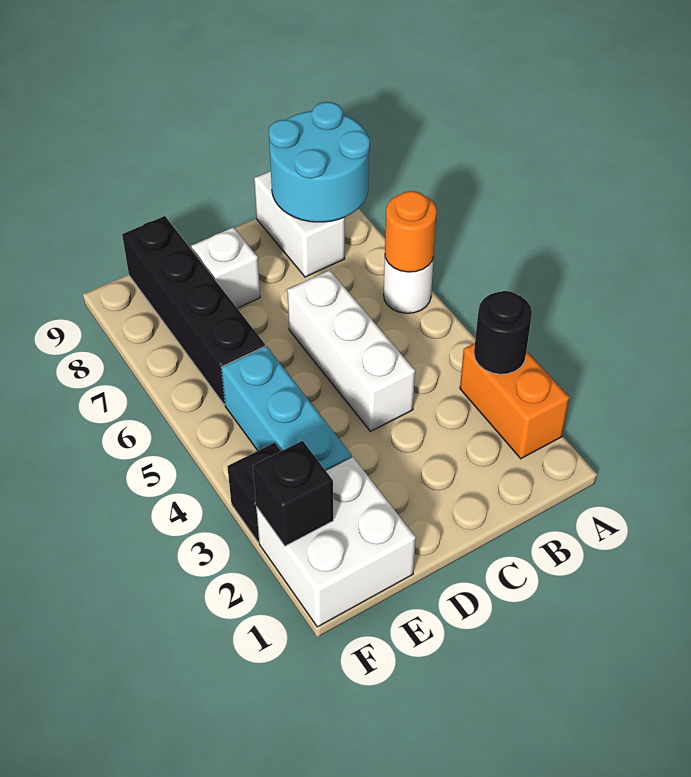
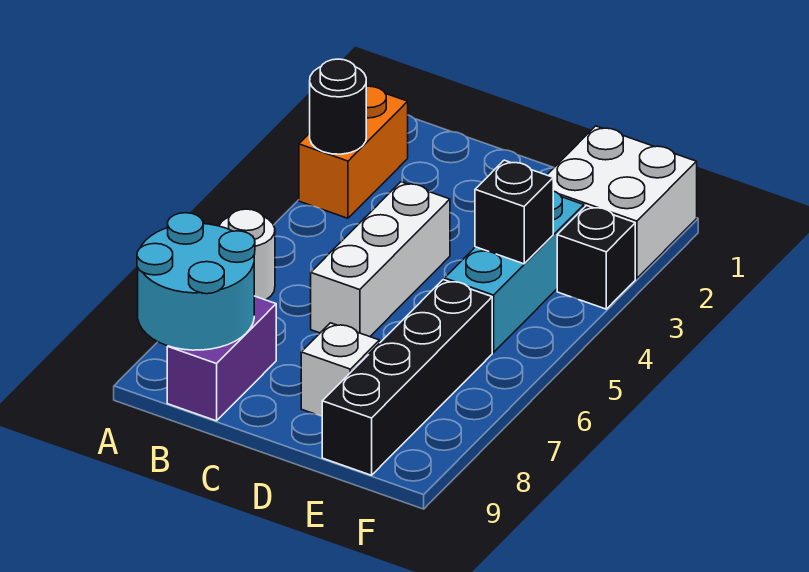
orange 1x1 round brick [385,191,437,272] -> none
white 1x2 brick [254,171,345,277] -> purple 1x2 brick [167,296,276,421]
black 1x1 brick [253,441,333,546] -> black 1x1 brick moved to [475,160,553,264]

